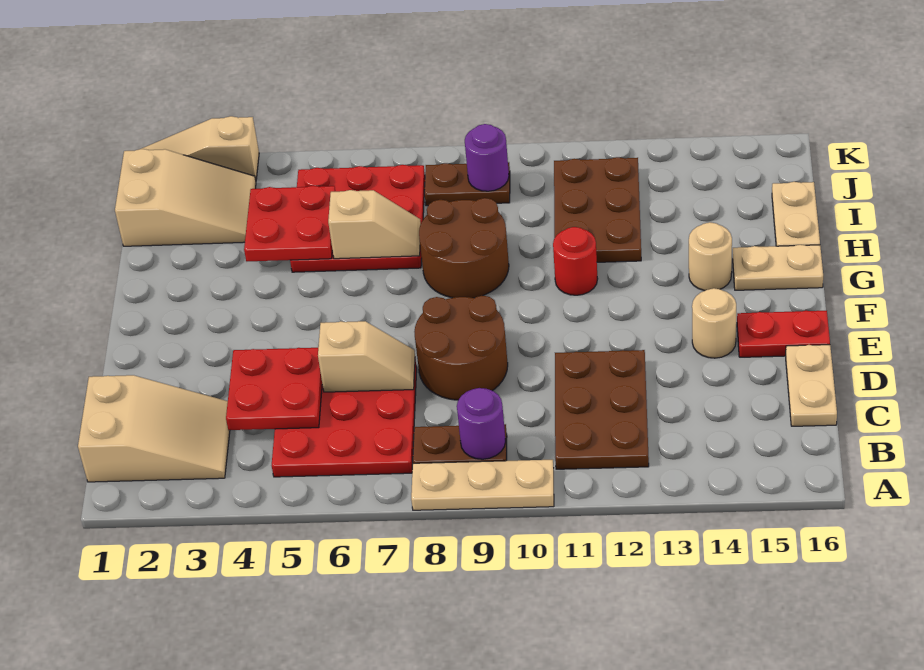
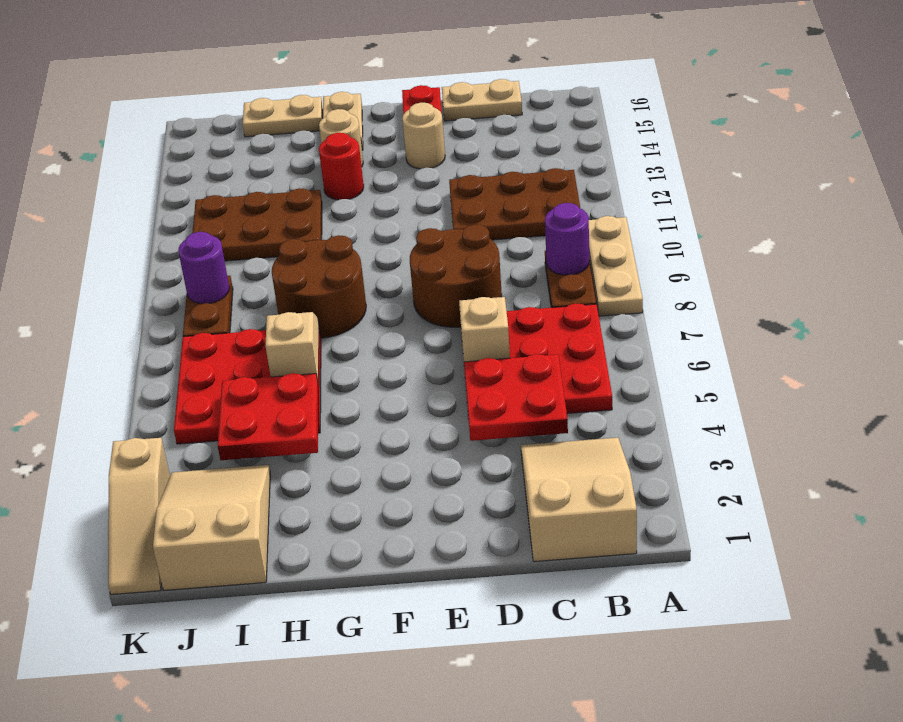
red 1x1 round brick [553,227,598,295] -> red 1x1 round brick moved to [319,133,364,200]

